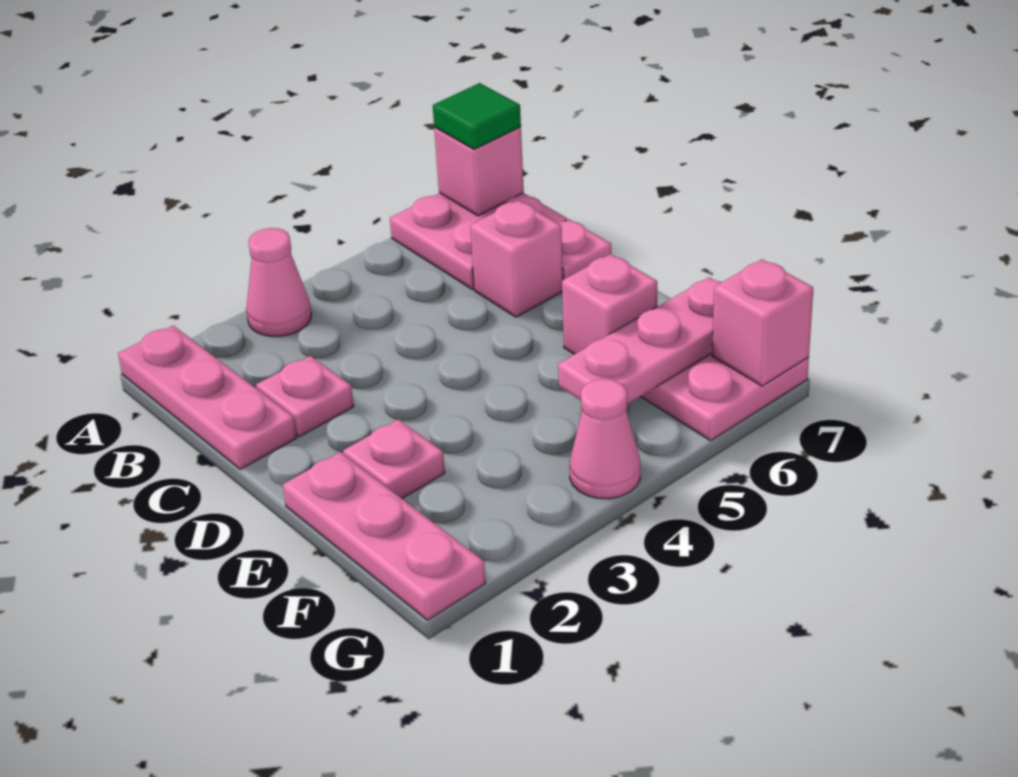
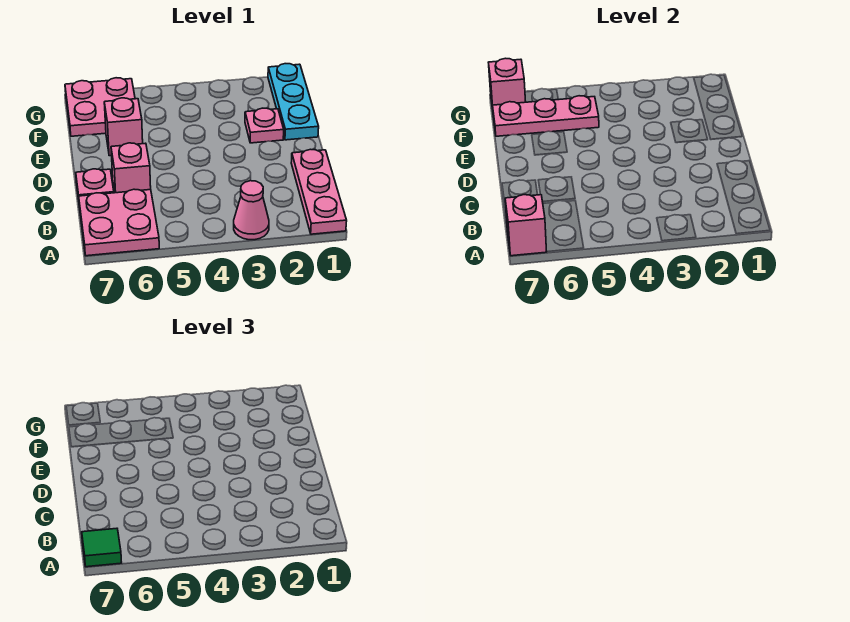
pink 1x1 plate [256,356,354,437] -> none
pink 1x3 plate [283,452,486,620] -> cyan 1x3 plate [268,64,319,140]
pink 1x1 cone [569,379,640,499] -> none

